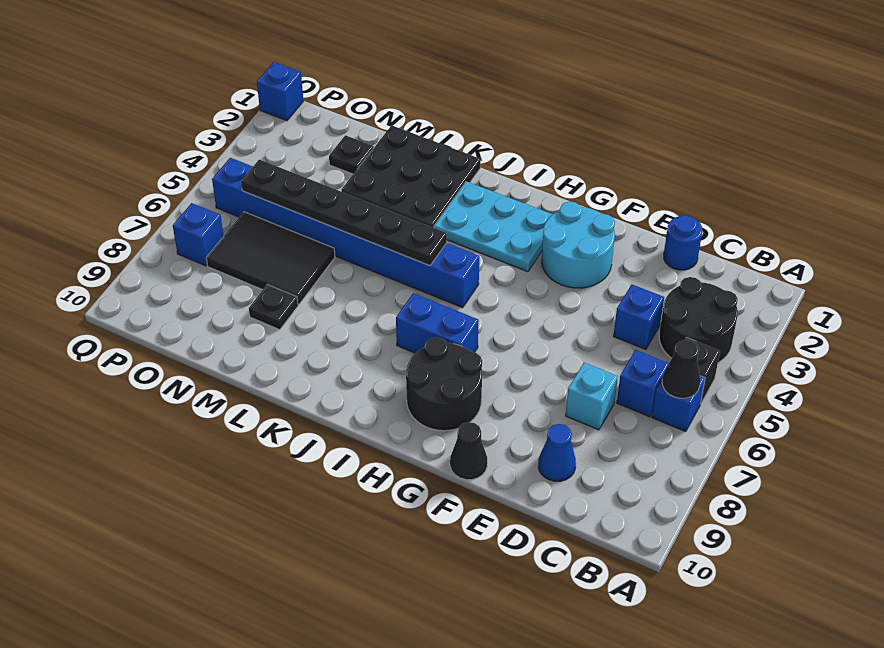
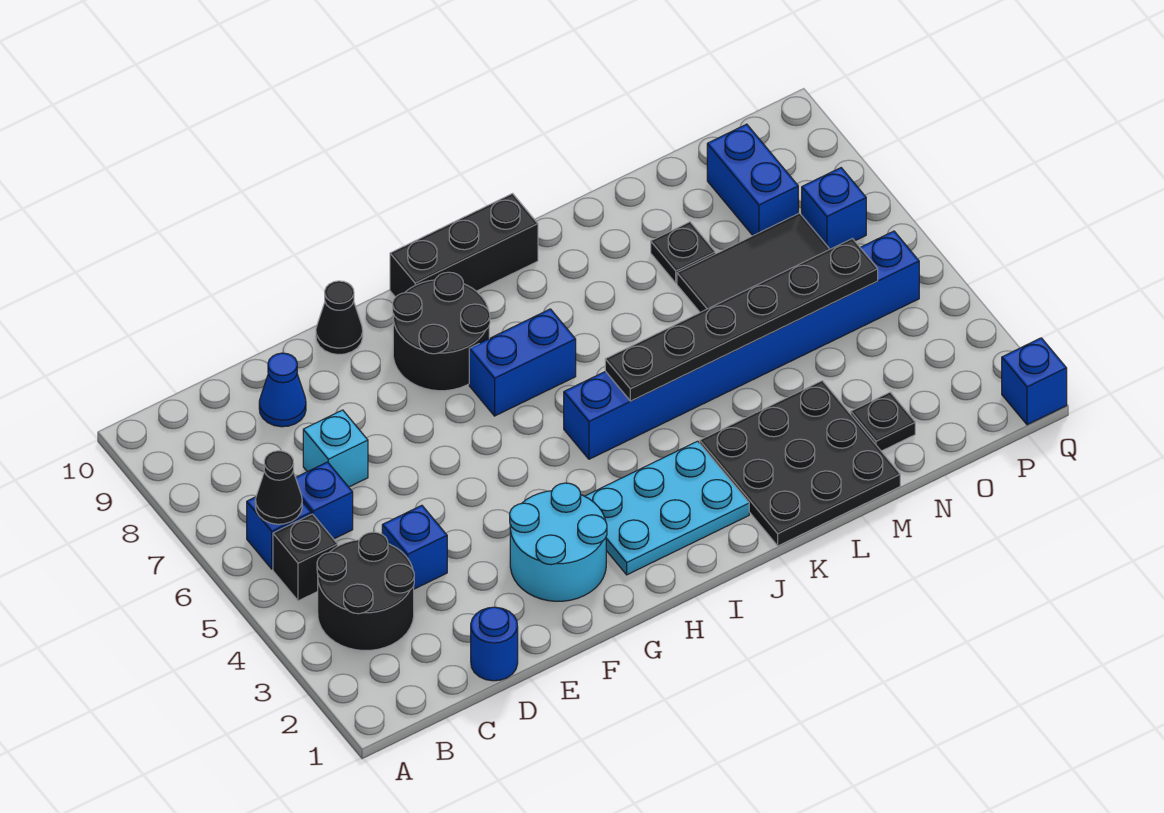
none -> black 1x3 brick [390,194,538,297]
none -> blue 1x2 brick [707,124,798,235]

